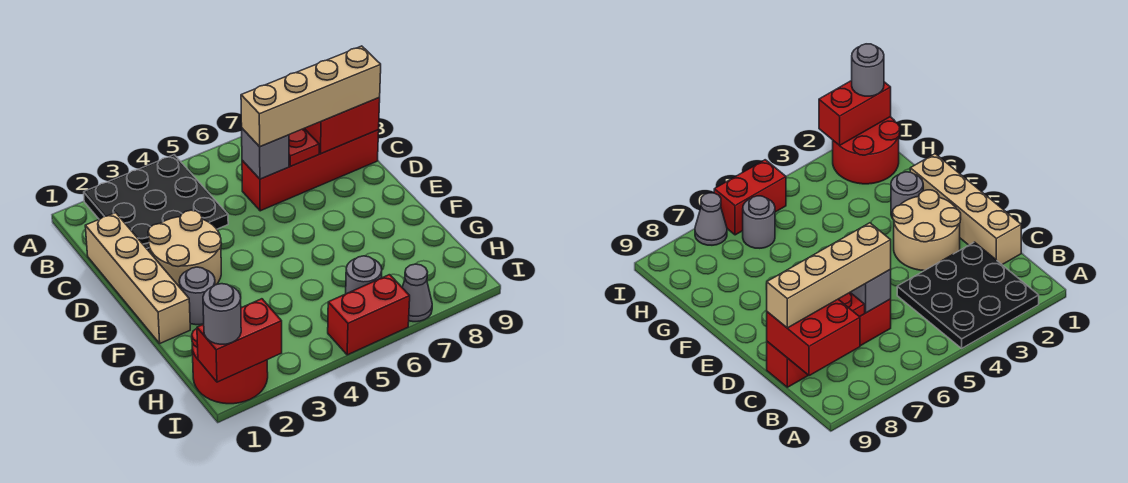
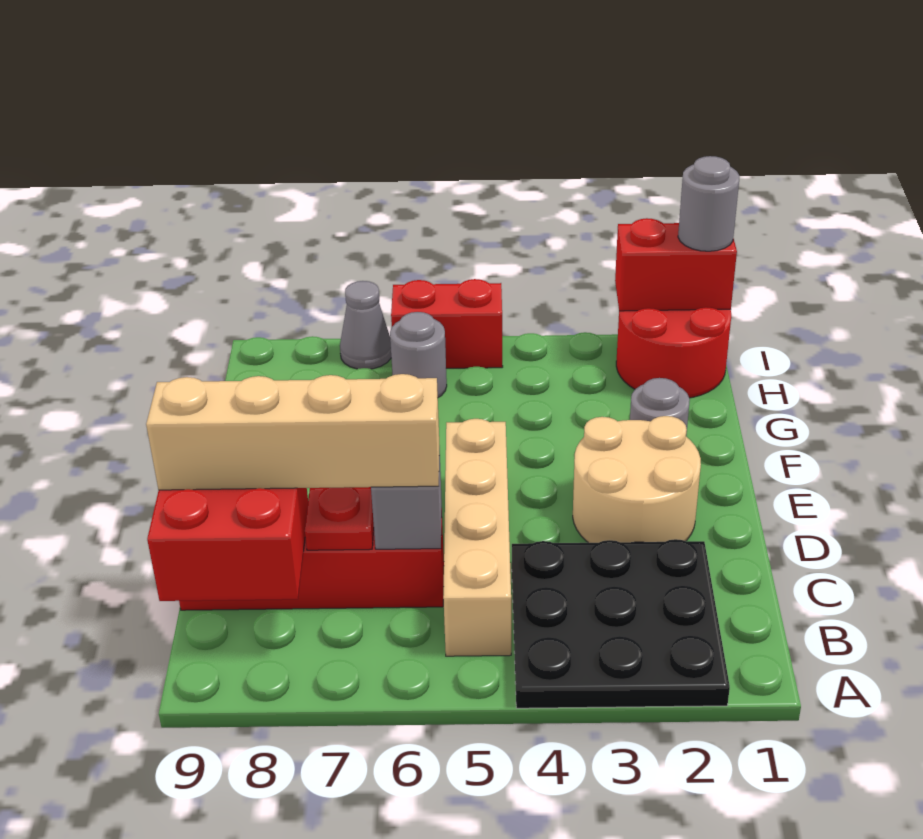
tan 1x4 brick [85,213,190,343] -> tan 1x4 brick moved to [443,419,511,656]

